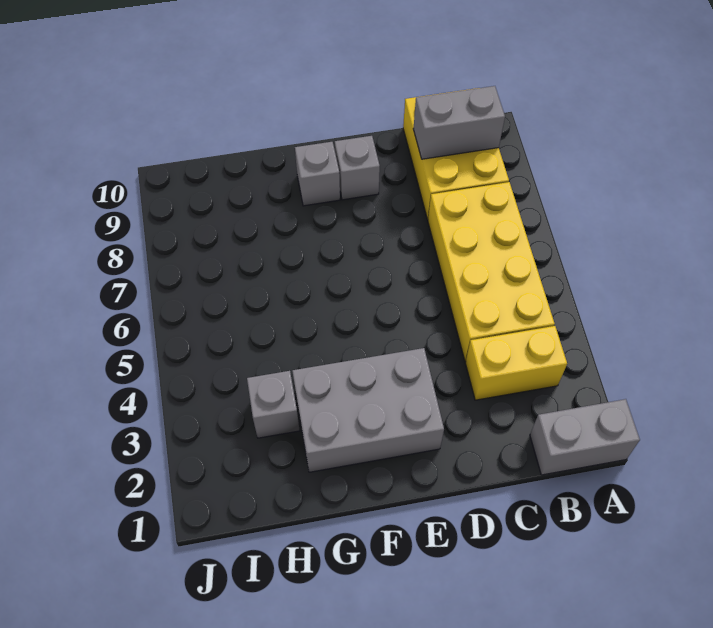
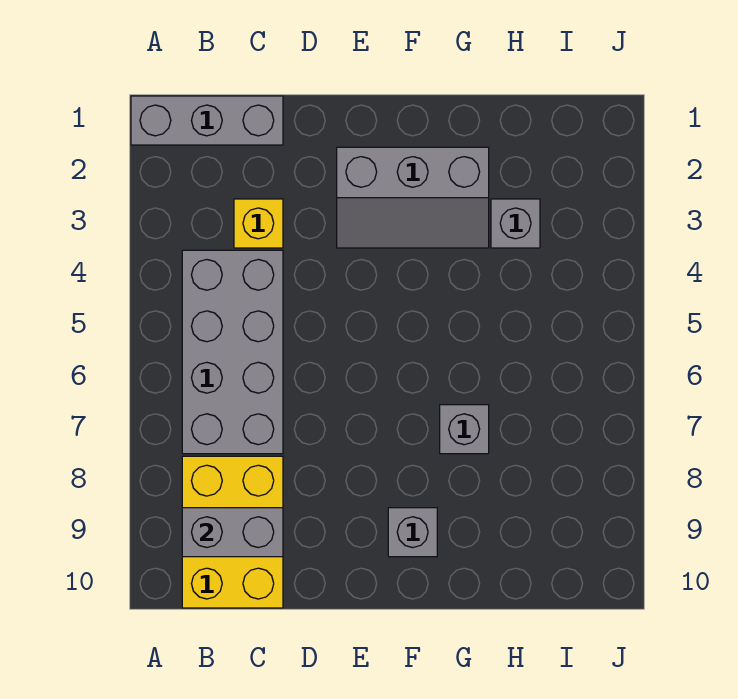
grey 1x2 brick [530,399,640,475] -> grey 1x3 brick [131,96,283,145]
yellow 1x2 brick [465,326,567,400] -> yellow 1x1 brick [234,199,283,248]
yellow 2x4 brick [428,182,555,361] -> grey 2x4 brick [182,250,283,454]
grey 2x3 brick [292,348,444,472] -> grey 2x3 slope [337,147,489,248]
grey 1x1 brick [335,136,380,200] -> grey 1x1 brick moved to [440,405,489,454]

